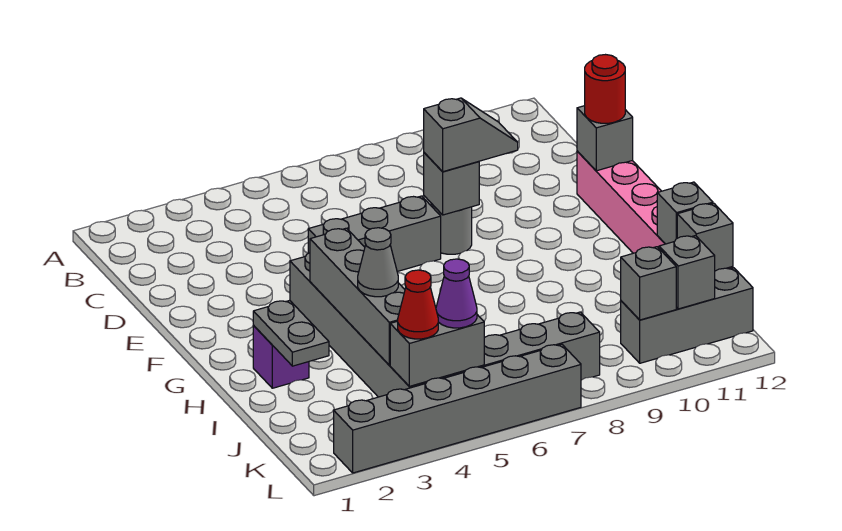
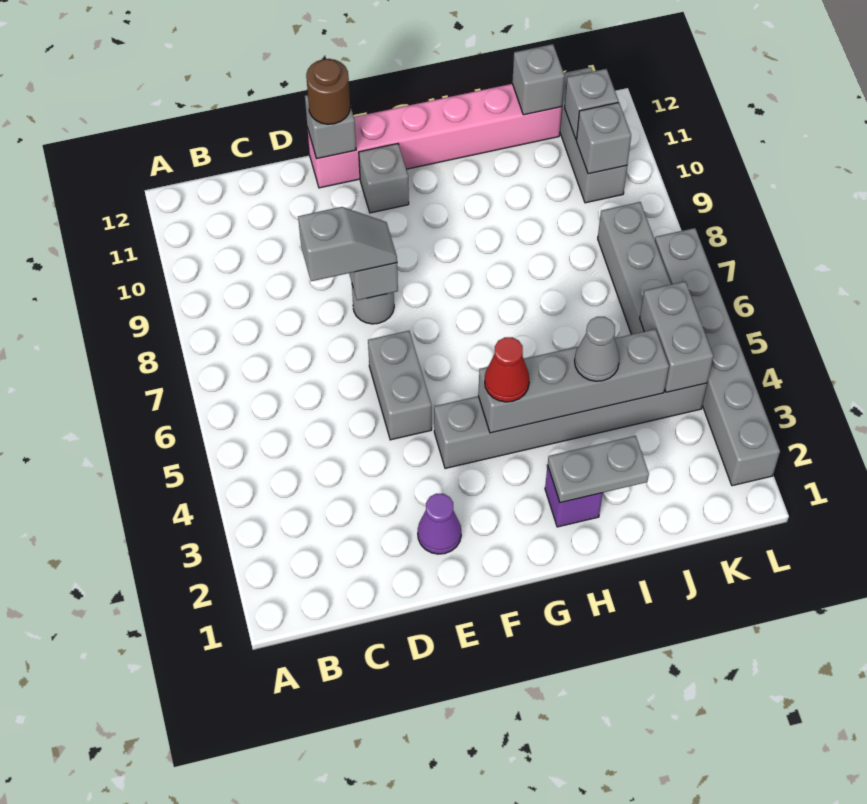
grey 1x3 brick [308,196,441,272] -> grey 1x2 brick [368,331,432,440]
grey 1x2 slope [424,98,518,172] -> grey 1x2 slope turned to [298,207,397,281]
red 1x1 round brick [585,55,625,123] -> brown 1x1 round brick [306,59,350,124]
grey 1x1 brick [657,182,713,244] -> grey 1x1 brick moved to [359,144,409,213]
red 1x1 cone [398,270,438,339] -> red 1x1 cone moved to [485,337,529,402]
purple 1x1 cone [436,259,477,328] -> purple 1x1 cone moved to [418,494,461,554]

